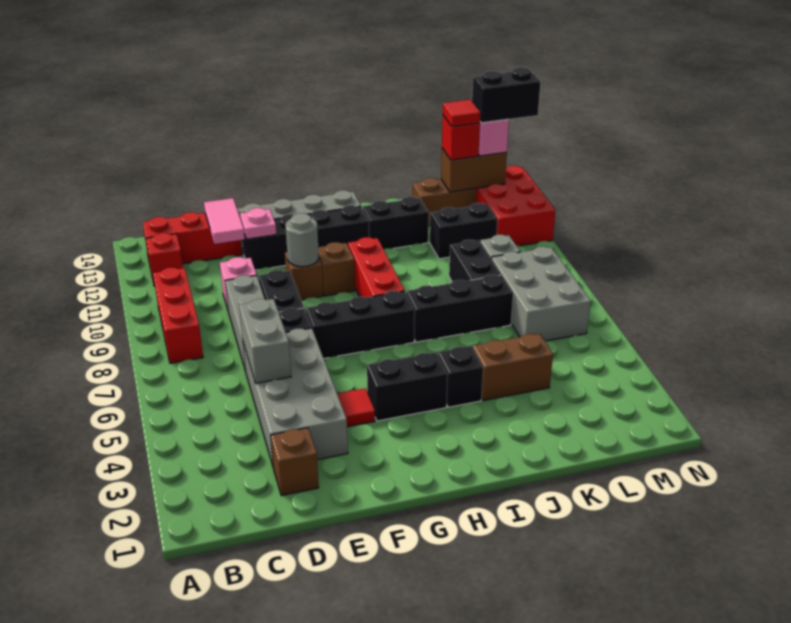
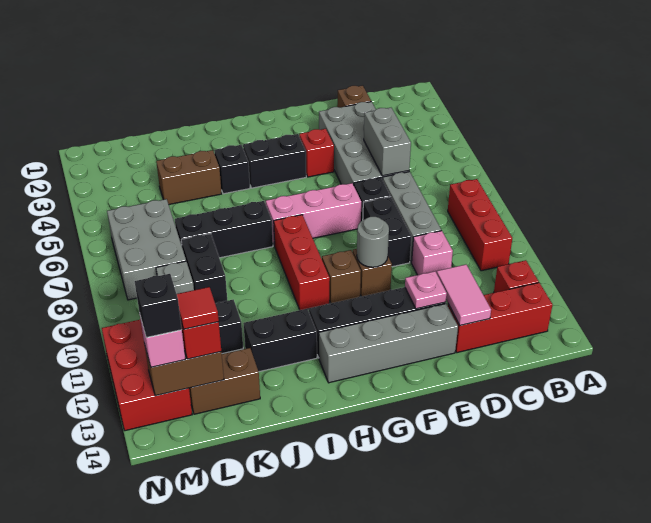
red 1x1 tile [337,388,375,427] -> red 1x1 brick [299,129,334,177]
black 1x3 brick [306,291,415,358] -> pink 1x3 brick [266,183,361,246]
black 1x2 brick [472,67,541,123] -> black 1x1 brick [135,274,182,338]

